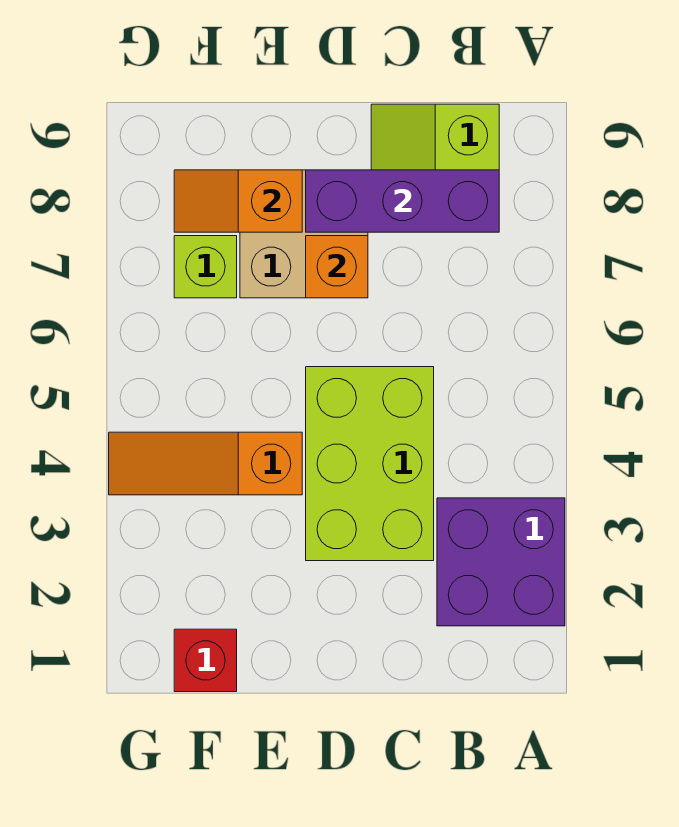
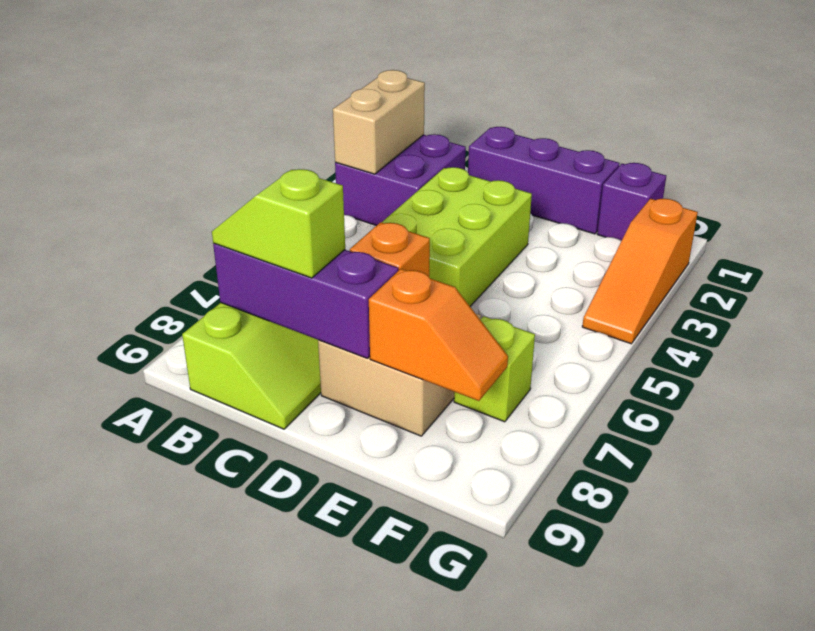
none -> tan 1x2 brick [333,70,425,174]
none -> lime 1x2 slope [212,169,345,278]
none -> purple 1x3 brick [468,127,620,234]
orange 1x3 slope [109,432,302,495] -> orange 1x3 slope turned to [582,199,698,344]
red 1x1 brick [174,629,237,692] -> purple 1x1 brick [597,163,666,241]

